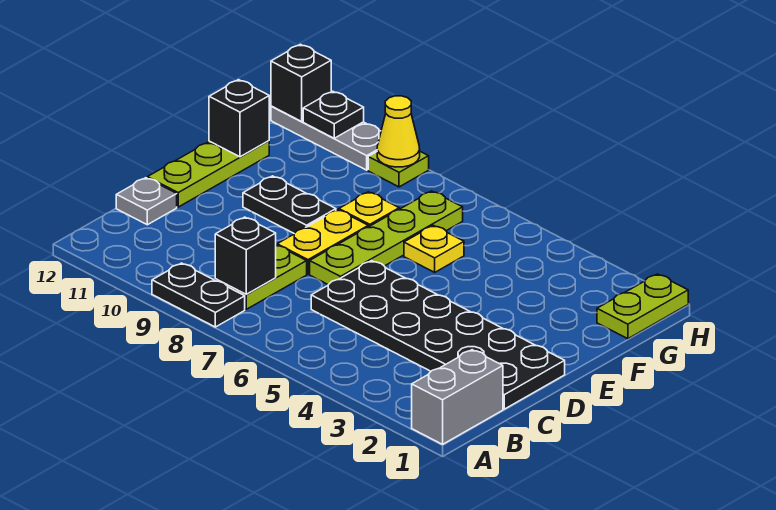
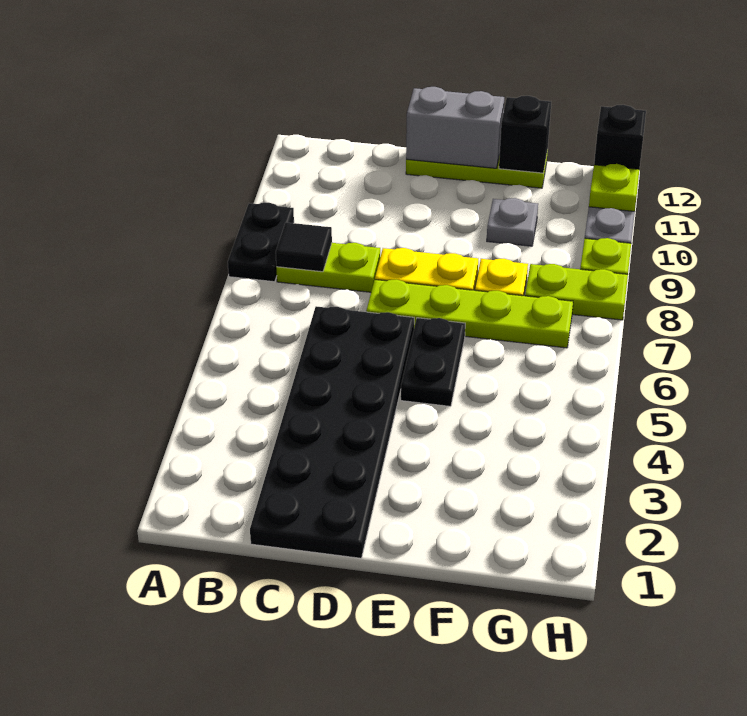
grey 1x2 brick [412,350,503,444] -> grey 1x2 brick moved to [406,87,504,168]
black 1x1 brick [215,217,276,294] -> black 1x1 tile [276,222,332,272]
grey 1x1 plate [116,178,177,225] -> grey 1x1 plate moved to [487,198,538,246]
black 1x2 plate [243,176,336,233] -> black 1x2 plate moved to [401,318,465,406]
yellow 1x1 plate [404,225,464,272] -> none
lime 1x2 plate [597,274,688,339] -> lime 1x2 plate moved to [525,264,628,320]
yellow 1x1 cone [377,96,420,167] -> none
black 1x1 plate [303,91,364,138] -> lime 1x1 plate [589,164,639,212]

